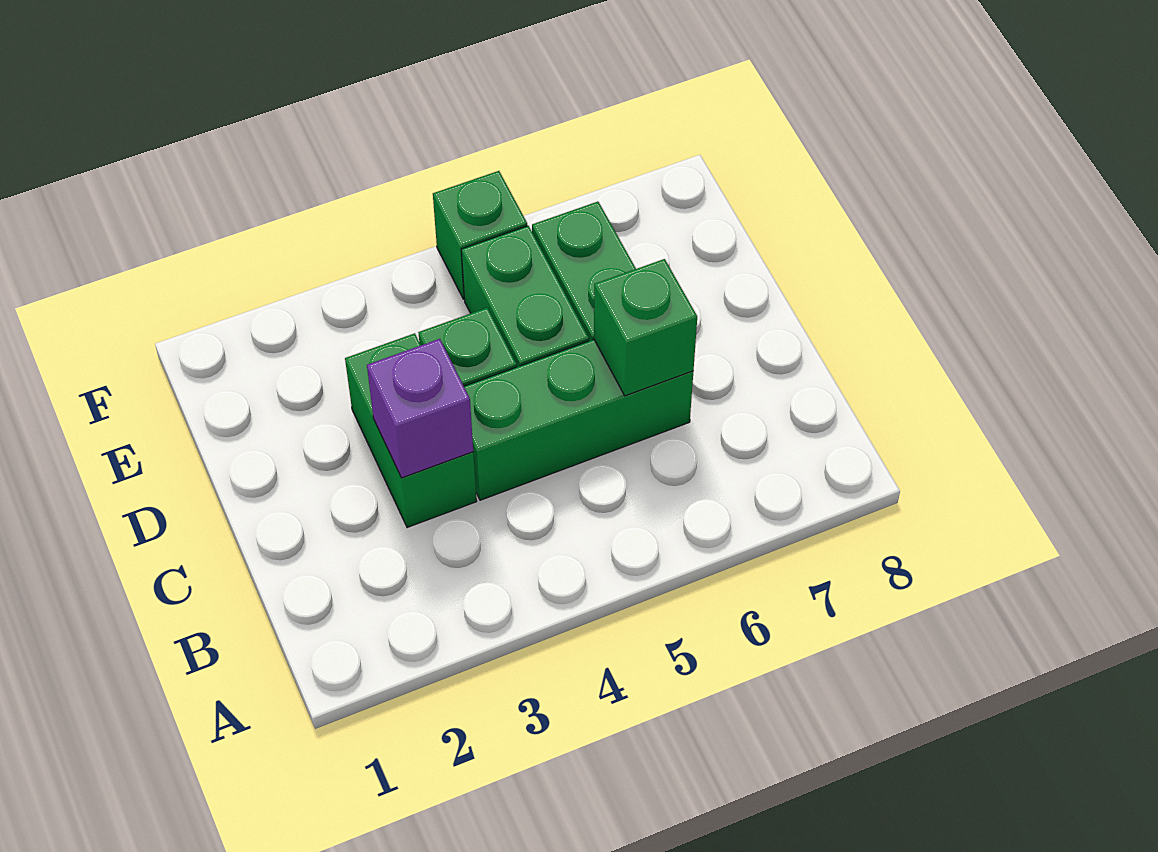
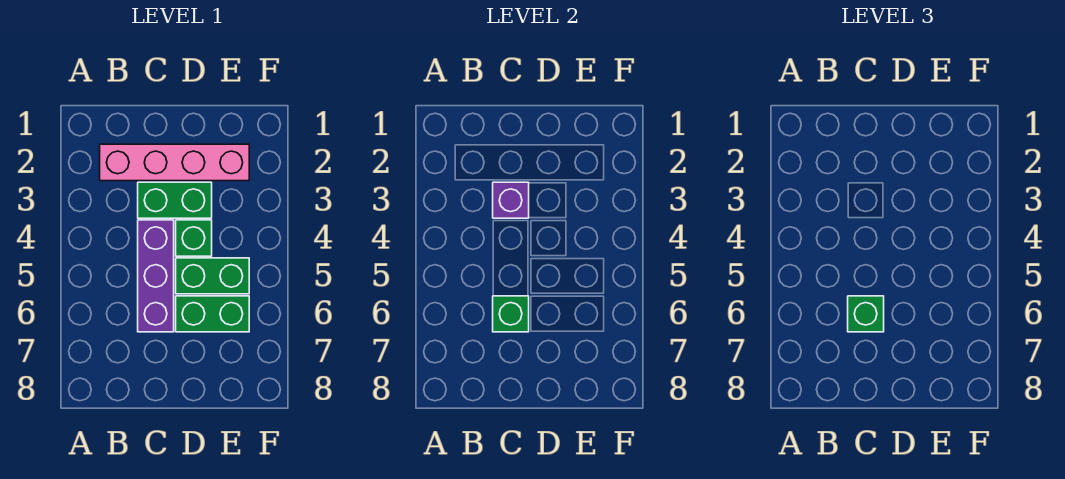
none -> pink 1x4 brick [100,144,249,181]
green 1x3 brick [464,339,693,500] -> purple 1x3 brick [138,220,174,332]
green 1x1 brick [433,171,527,299] -> green 1x1 brick moved to [848,296,884,332]

